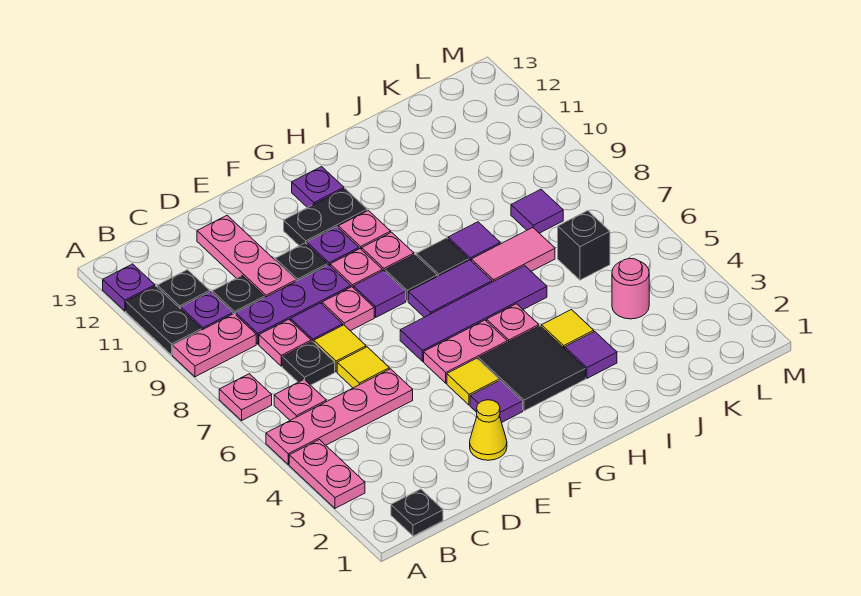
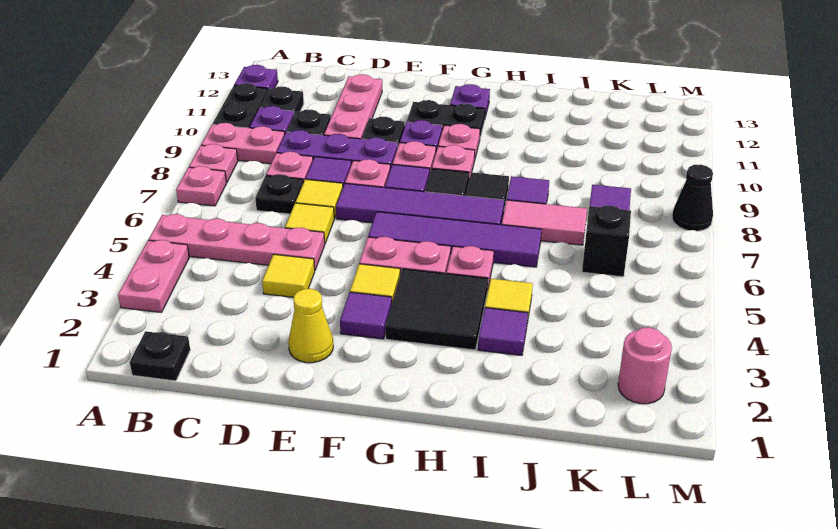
pink 1x1 plate [274,380,326,420] -> pink 1x1 plate moved to [189,144,238,183]
none -> yellow 1x1 tile [262,254,315,297]
purple 1x2 tile [408,260,492,317] -> purple 1x4 tile [336,183,504,225]
pink 1x1 round brick [612,258,649,319] -> pink 1x1 round brick moved to [618,327,672,404]
none -> black 1x1 cone [672,165,713,231]

